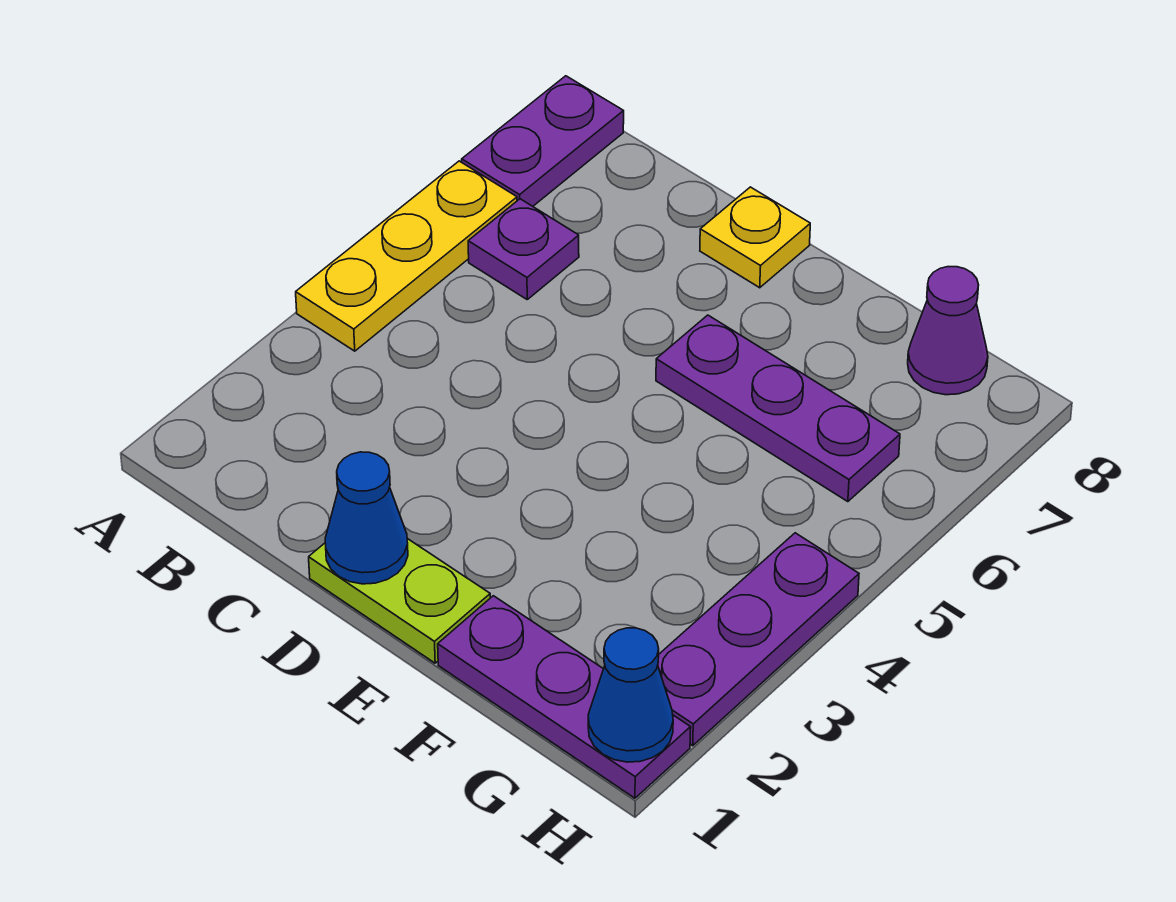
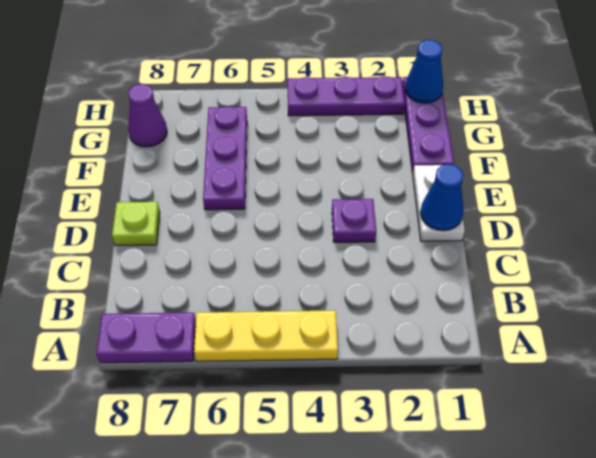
purple 1x1 plate [468,199,579,299] -> purple 1x1 plate moved to [332,199,376,242]
lime 1x2 plate [309,539,490,663] -> white 1x2 plate [413,165,465,241]
yellow 1x1 plate [700,187,810,288] -> lime 1x1 plate [112,202,160,245]

